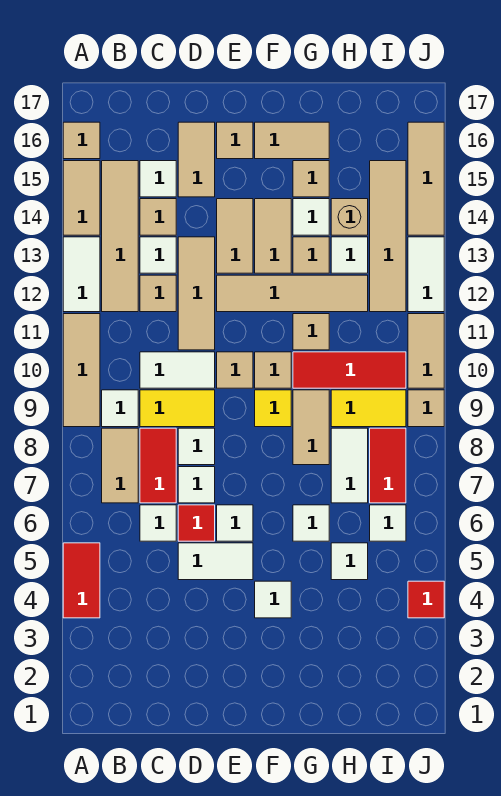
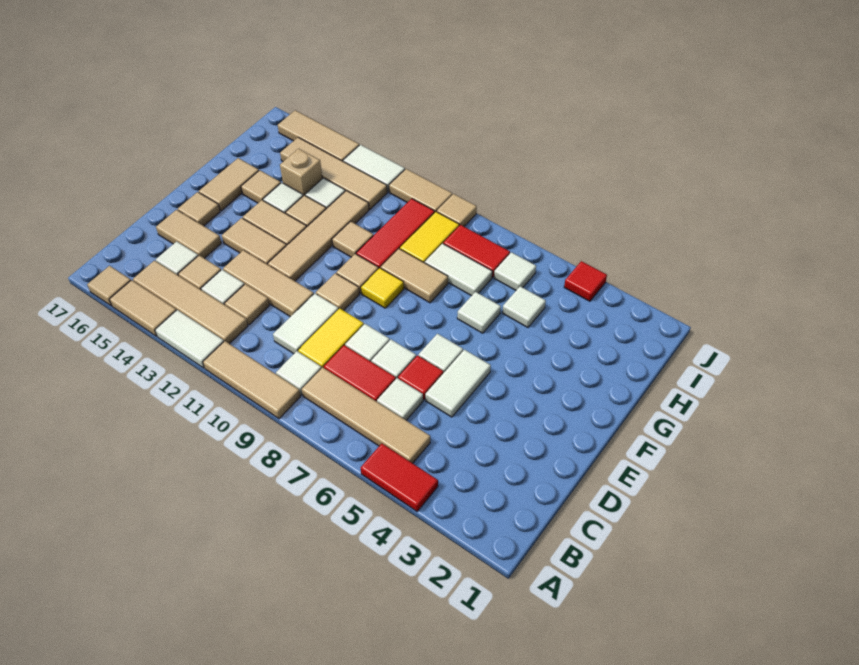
tan 1x2 tile [102,428,138,503] -> tan 1x4 tile [302,367,430,463]
white 1x1 tile [255,581,291,618] -> none

